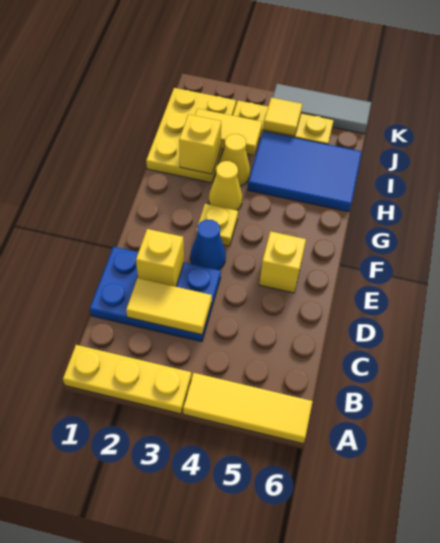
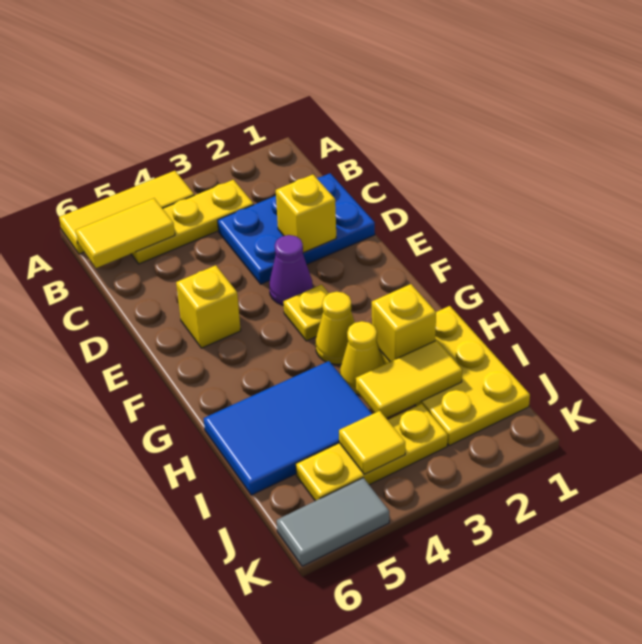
yellow 1x3 plate [63,345,191,414] -> yellow 1x3 plate moved to [132,180,254,264]
yellow 1x2 tile [126,278,212,335] -> yellow 1x2 tile moved to [76,198,175,268]
blue 1x1 cone [190,220,226,270] -> purple 1x1 cone [269,235,313,305]
grey 1x3 tile [273,84,372,134] -> grey 1x2 tile [277,478,389,566]

